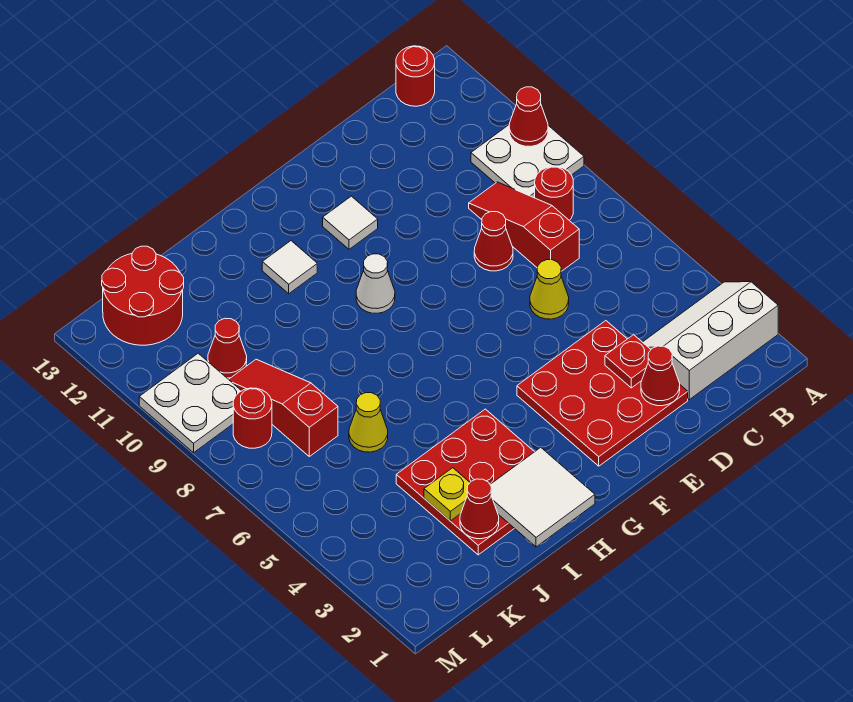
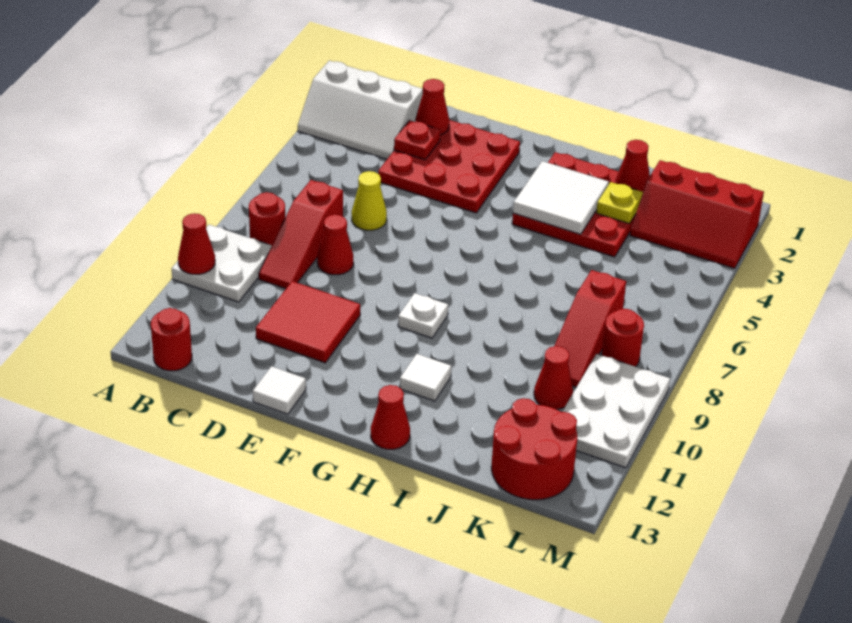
none -> red 2x2 tile [256,281,360,363]
white 1x1 tile [323,196,378,249] -> white 1x1 tile moved to [253,366,306,414]
white 1x1 cone [356,254,395,313] -> white 1x1 plate [398,293,448,338]
white 2x2 tile [490,448,595,547] -> white 2x2 tile moved to [513,161,609,234]
none -> red 1x1 cone [371,385,410,449]
yellow 1x1 cone [349,393,388,452] -> none
none -> red 2x3 slope [630,160,764,268]
white 2x2 plate [139,353,241,453] -> white 2x3 plate [562,354,670,468]

